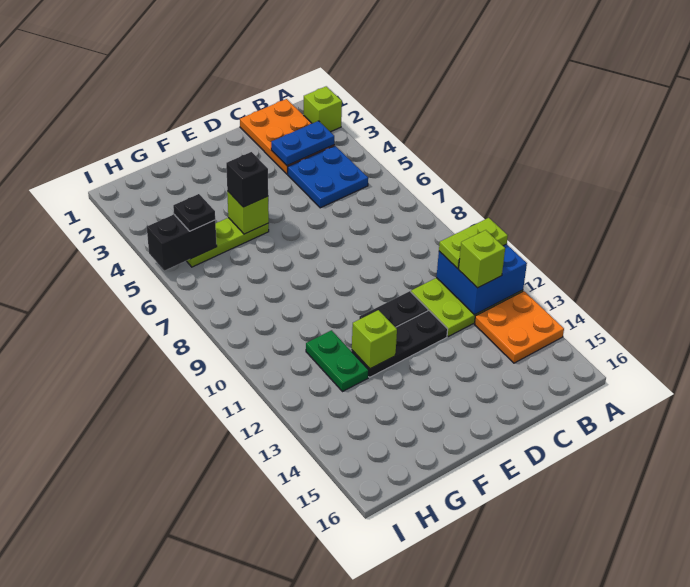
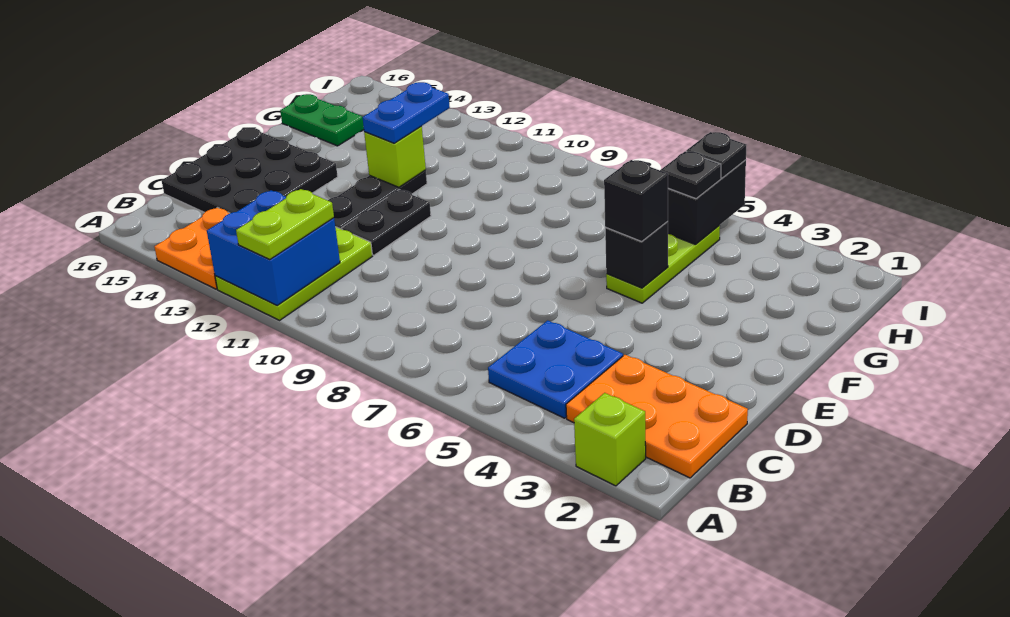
blue 1x2 plate [271,121,334,165] -> blue 1x2 plate moved to [362,82,450,143]
lime 1x1 brick [458,230,505,288] -> none
none -> black 3x3 plate [162,128,338,213]
lime 1x1 brick [227,191,269,234] -> black 1x1 brick [605,221,668,288]
green 1x2 plate [306,330,369,392] -> green 1x2 plate moved to [280,94,364,146]
none -> black 1x1 plate [686,132,746,178]

